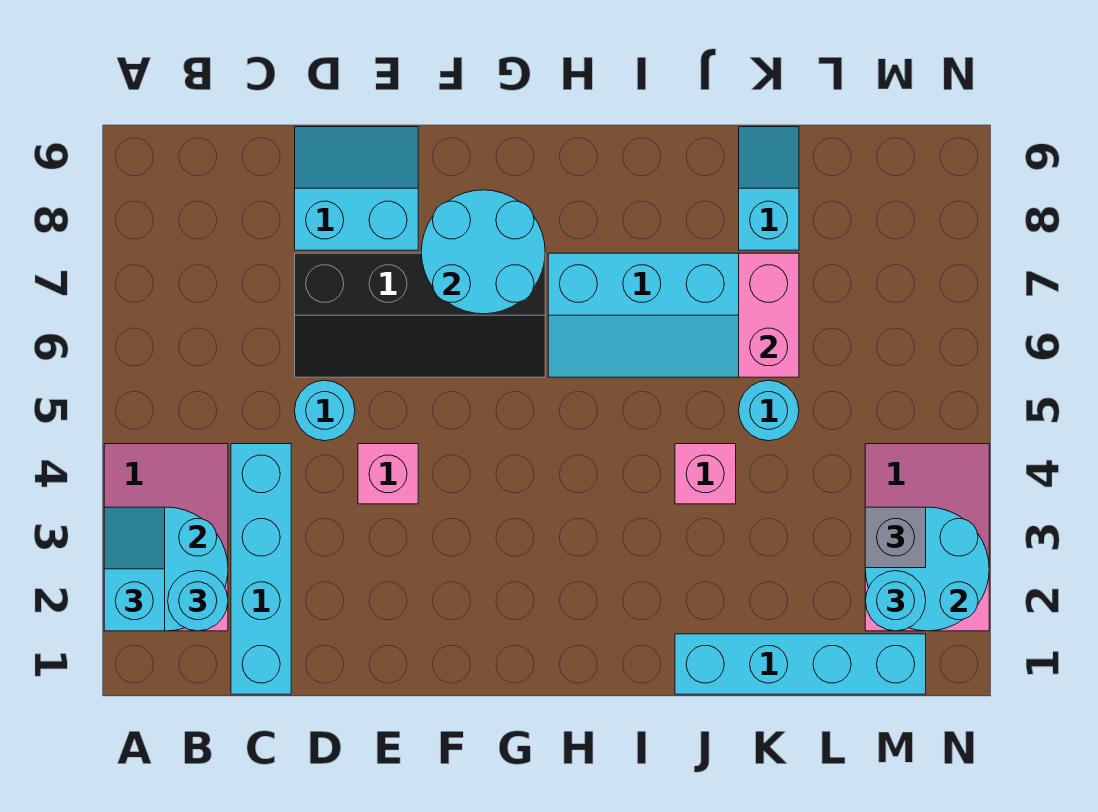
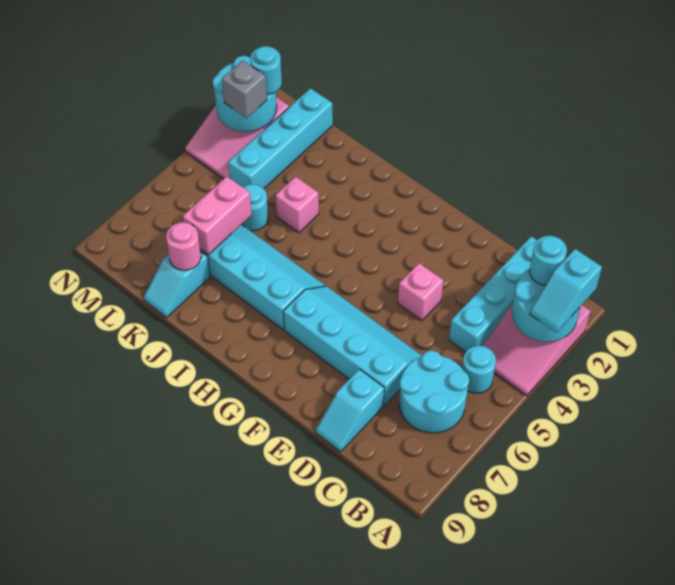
cyan 1x1 round brick [295,380,355,441] -> cyan 1x1 round brick moved to [462,346,496,393]
black 2x4 slope [295,253,545,377] -> cyan 2x4 slope [283,286,422,405]
cyan 2x2 slope [295,127,418,250] -> cyan 1x2 slope [316,369,384,452]
cyan 2x2 round brick [421,190,545,314] -> cyan 2x2 round brick moved to [399,351,469,433]
cyan 1x4 brick [675,634,926,694] -> cyan 1x4 brick turned to [228,88,333,189]
none -> pink 1x1 round brick [166,222,201,270]

